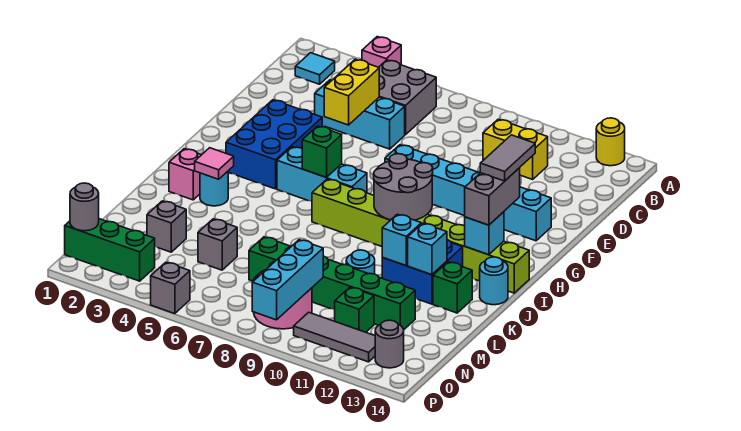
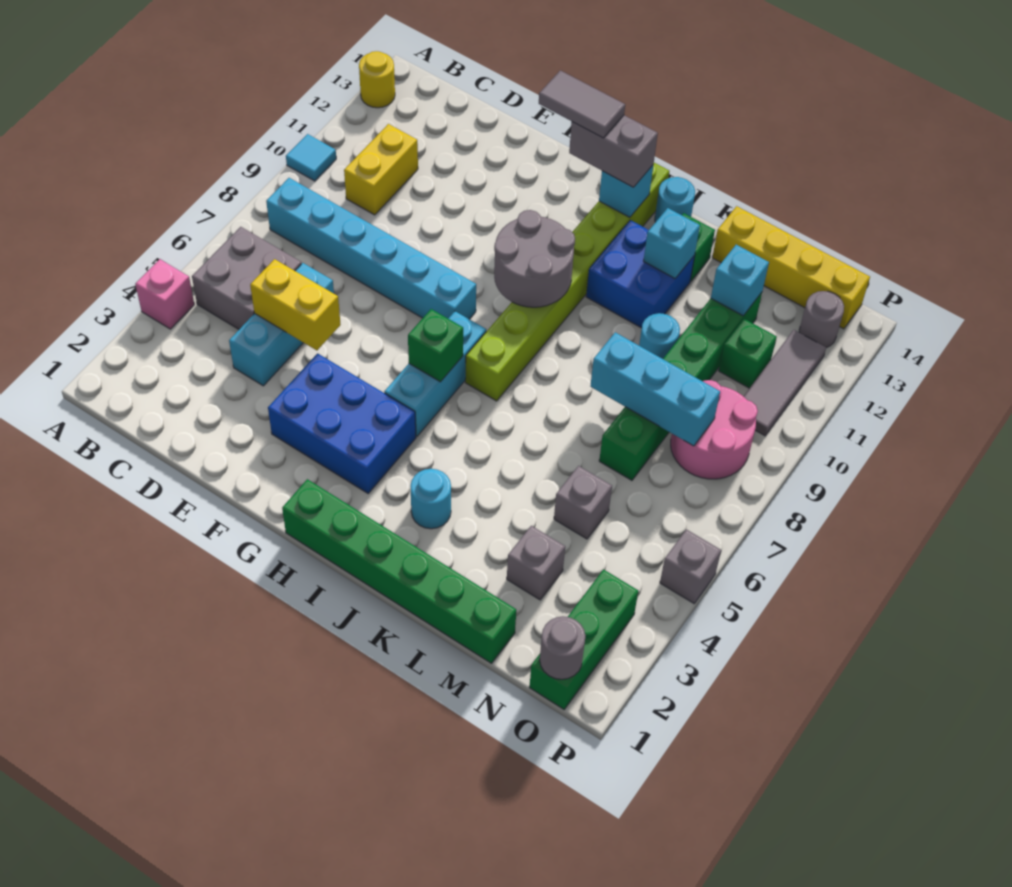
cyan 1x1 tile [295,53,335,84] -> cyan 1x1 tile moved to [286,134,336,181]
cyan 1x6 brick [385,145,551,241] -> cyan 1x6 brick turned to [266,178,476,319]
none -> green 1x6 brick [282,479,516,663]
pink 1x1 brick [169,149,201,200] -> none
pink 1x1 tile [195,148,234,179] -> none
cyan 1x1 brick [382,214,421,266] -> cyan 1x1 brick moved to [711,245,769,316]
none -> yellow 1x4 brick [712,206,870,329]
cyan 1x3 brick [252,240,323,320] -> cyan 1x3 brick moved to [590,332,720,446]

